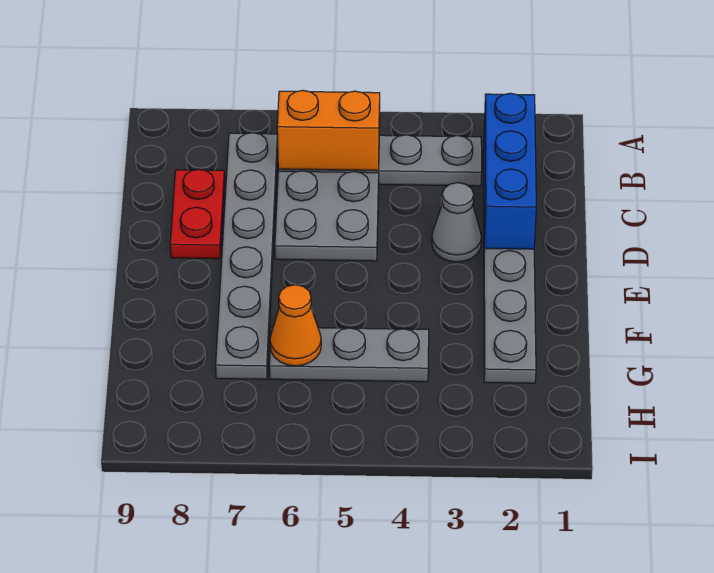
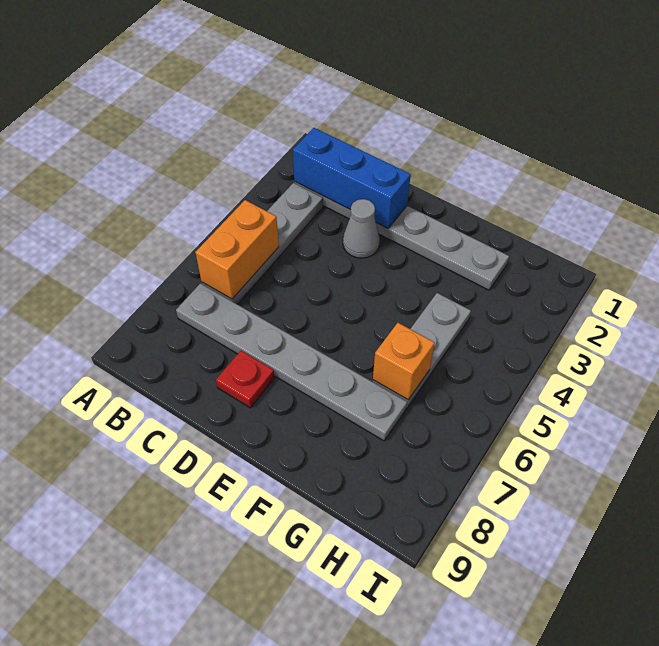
grey 2x2 plate [275,171,379,261] -> none
red 1x2 plate [170,169,225,259] -> red 1x1 plate [216,351,275,408]
orange 1x1 cone [270,285,321,366] -> orange 1x1 brick [373,323,435,400]

